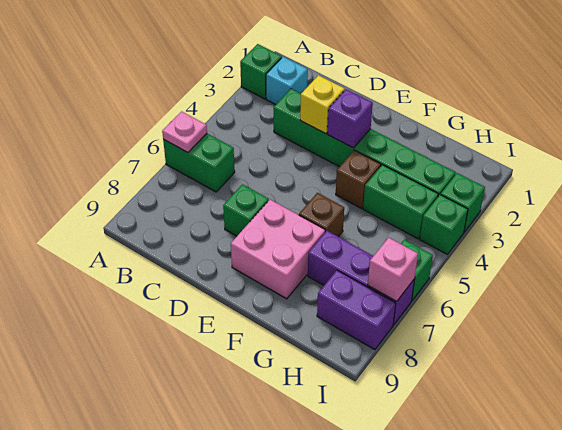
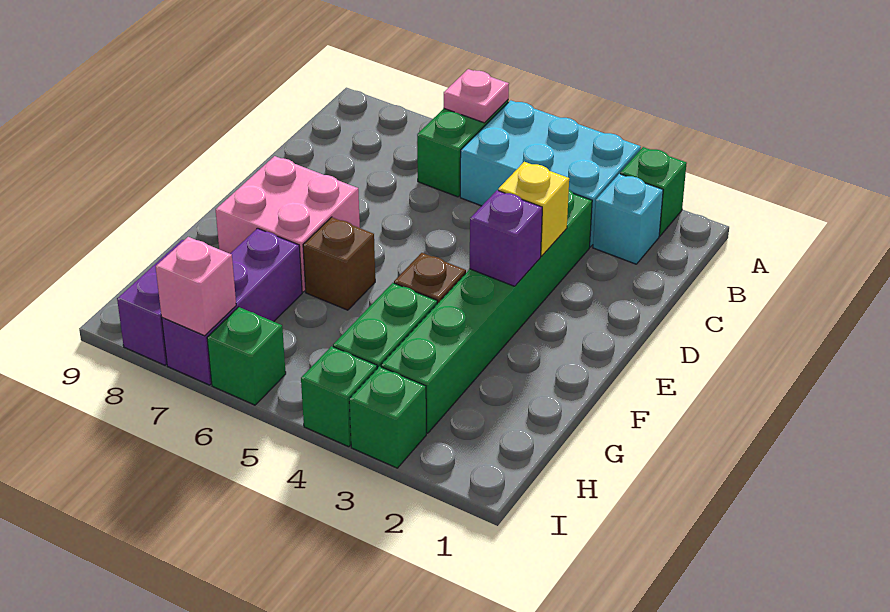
none -> cyan 2x3 brick [460,100,641,247]
green 1x1 brick [223,184,269,236] -> none

